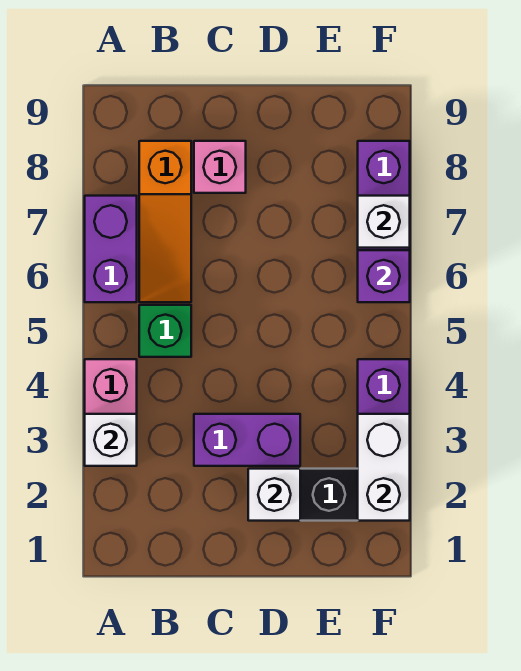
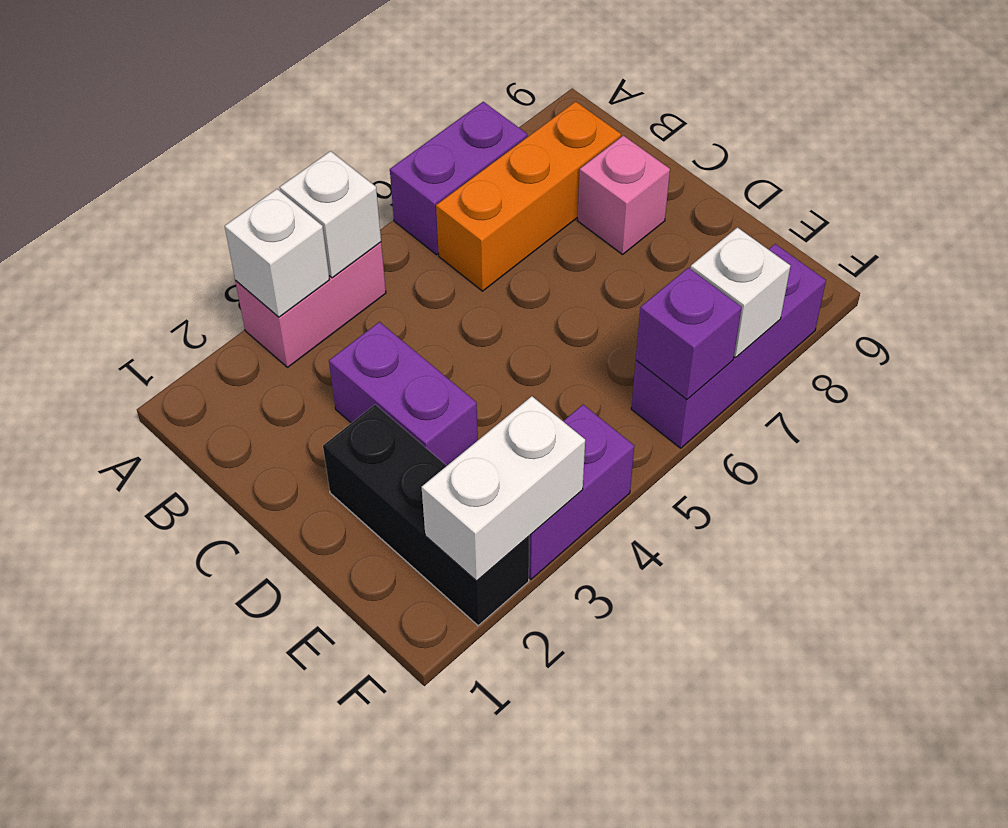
green 1x1 brick [139,305,191,357] -> none
orange 1x3 slope [139,141,191,302] -> orange 1x3 brick [436,101,621,291]
white 1x1 brick [248,469,300,521] -> white 1x1 brick moved to [280,151,381,278]

